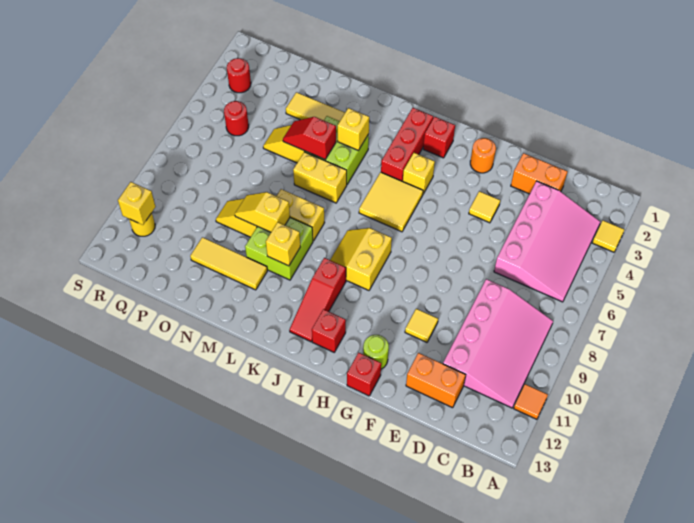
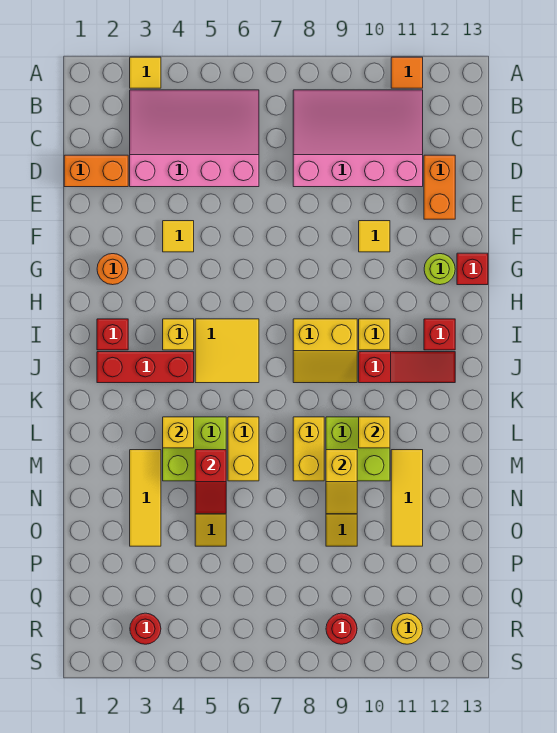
orange 1x2 brick [511,153,568,194] -> orange 1x2 brick turned to [64,155,128,187]
red 1x1 round brick [224,101,249,136] -> red 1x1 round brick moved to [326,613,357,644]
yellow 1x1 brick [118,182,156,225] -> yellow 1x1 brick moved to [359,319,390,350]

